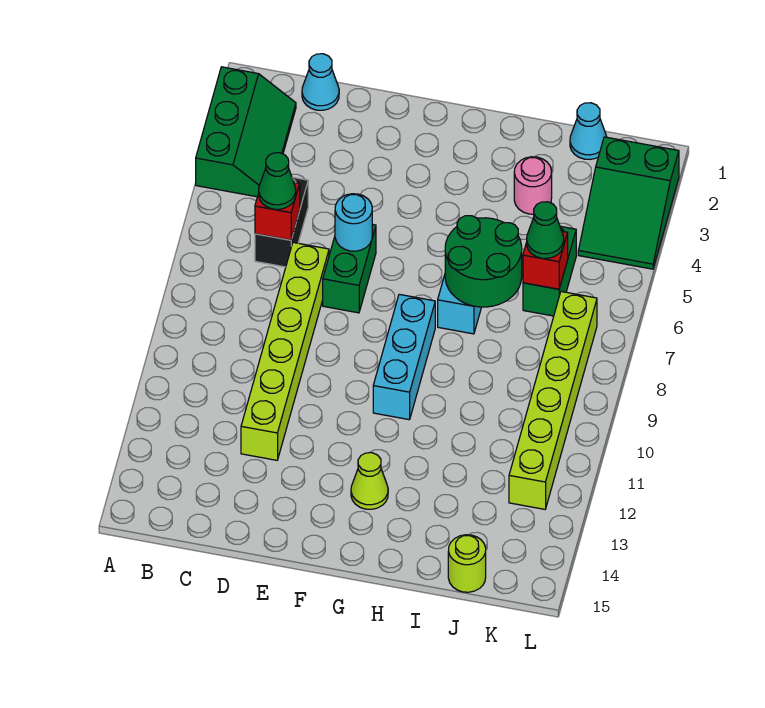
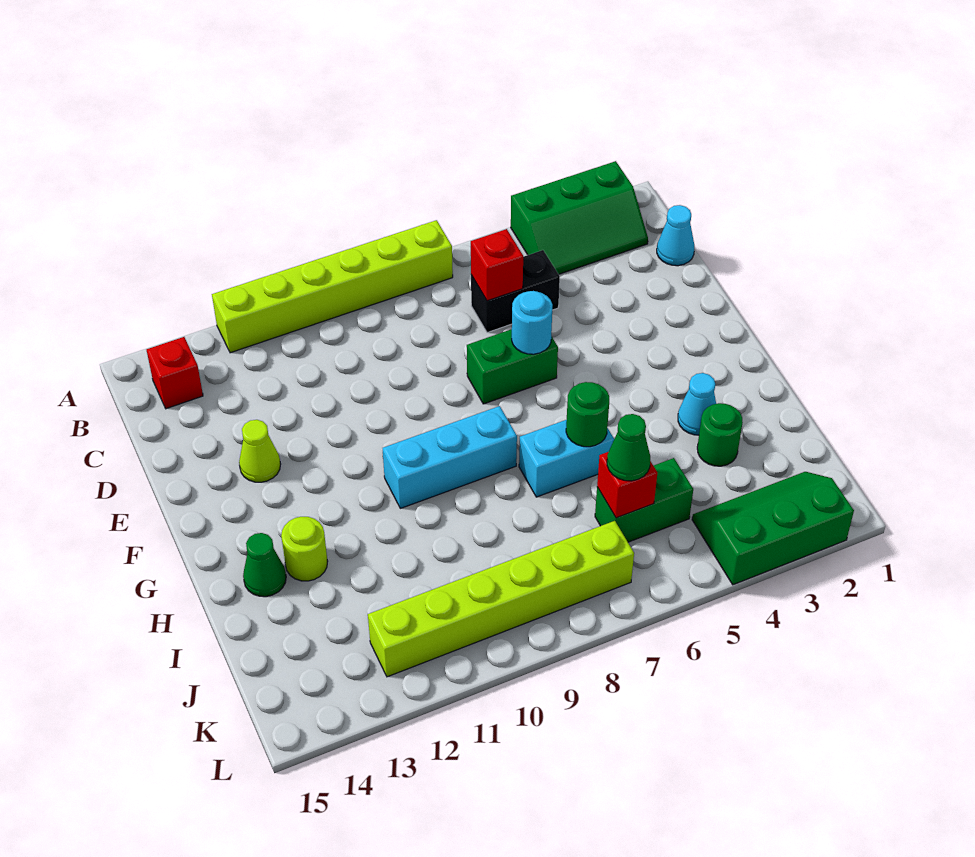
none -> red 1x1 brick [147,337,203,409]
green 1x1 cone [259,153,296,209] -> green 1x1 cone moved to [243,533,286,597]
lime 1x6 brick [241,243,329,460] -> lime 1x6 brick moved to [212,220,453,353]
lime 1x1 cone [351,453,388,509] -> lime 1x1 cone moved to [239,420,281,482]
green 2x2 round brick [445,216,522,307] -> green 1x1 round brick [566,382,609,447]
pink 1x1 round brick [514,157,552,214] -> green 1x1 round brick [697,403,743,466]
cyan 1x1 cone [570,103,607,159] -> cyan 1x1 cone moved to [678,373,716,435]
lime 1x1 round brick [448,535,486,592] -> lime 1x1 round brick moved to [281,517,328,581]
green 2x3 slope [578,137,679,269] -> green 2x3 slope turned to [692,472,854,585]

